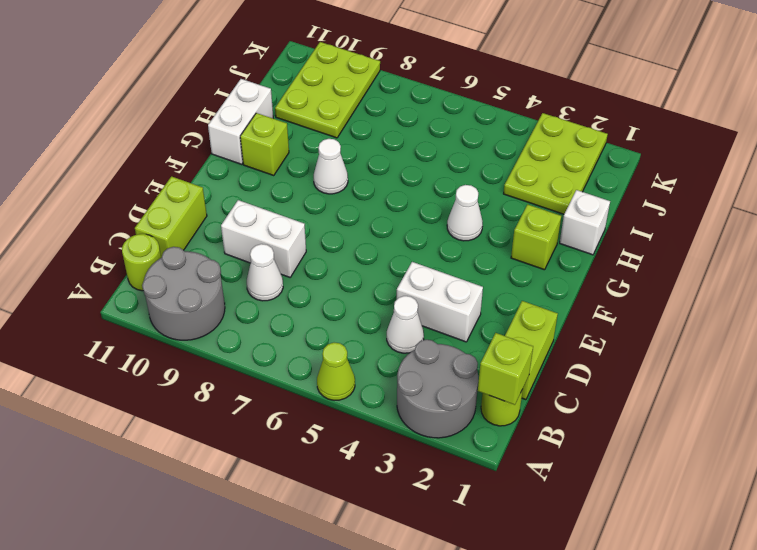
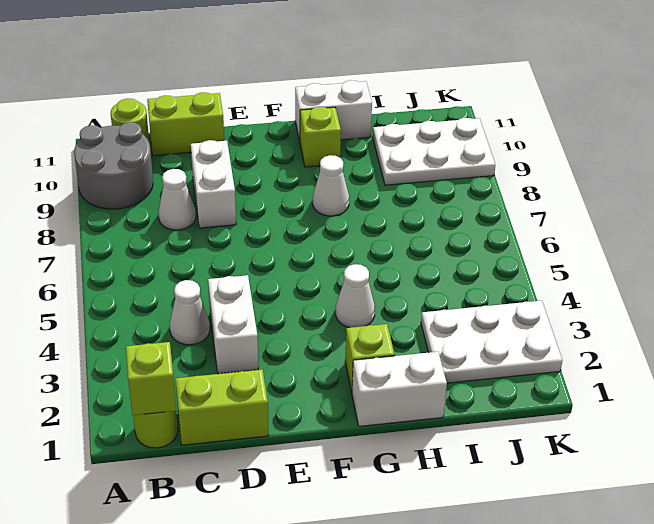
grey 2x2 round brick [397,340,478,438] -> none
lime 1x1 cone [317,343,355,400] -> none
white 1x1 brick [560,190,610,255] -> white 1x2 brick [352,352,447,426]
lime 2x3 plate [504,113,608,214] -> white 2x3 plate [421,301,562,383]
lime 2x3 plate [275,42,380,138] -> white 2x3 plate [373,118,495,185]

